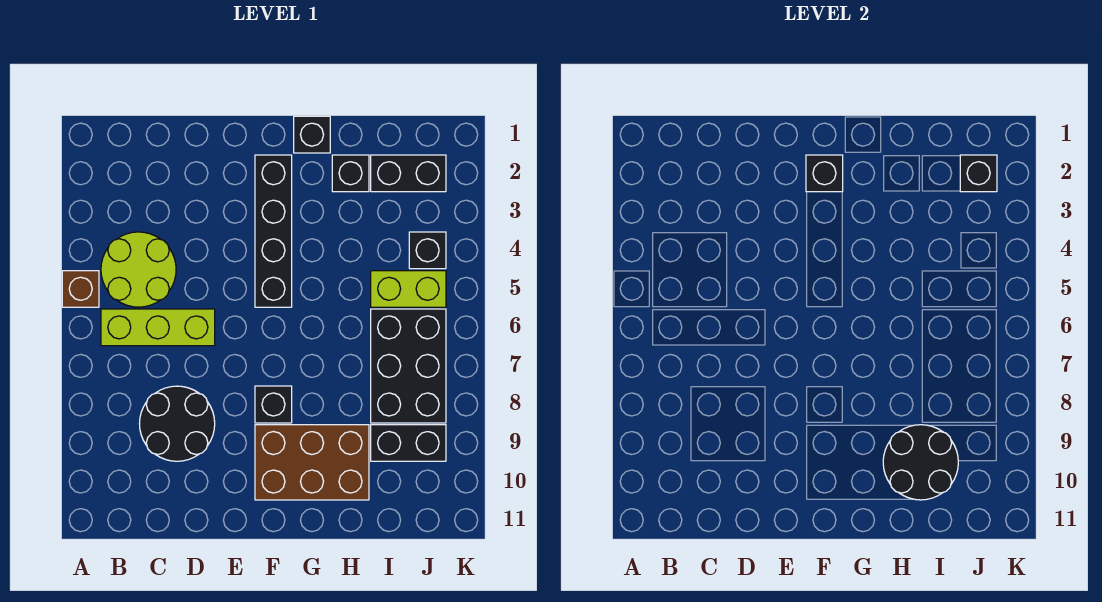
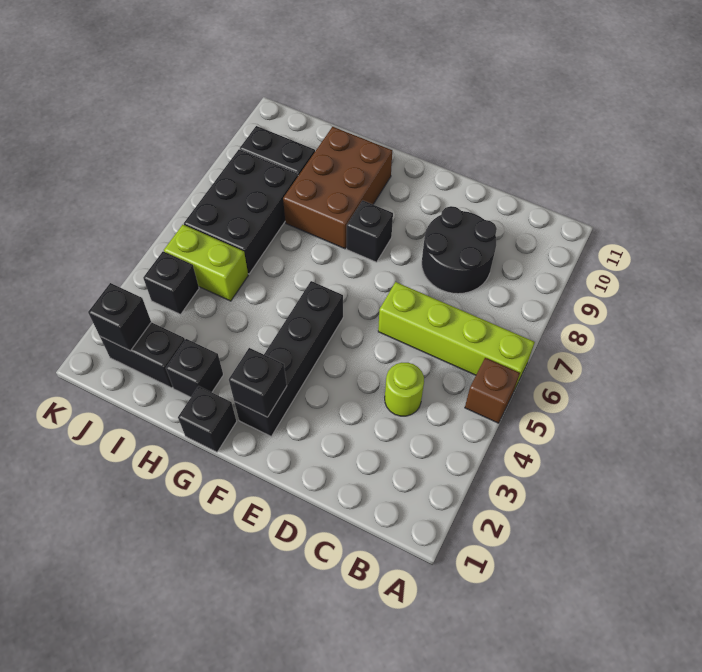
lime 2x2 round brick [101,232,176,307] -> lime 1x1 round brick [385,363,424,416]
lime 1x3 brick [101,309,215,346] -> lime 1x4 brick [378,282,535,390]
brown 2x3 brick [255,425,369,500] -> brown 2x3 brick turned to [283,127,392,249]
black 2x2 round brick [883,425,958,500] -> none

